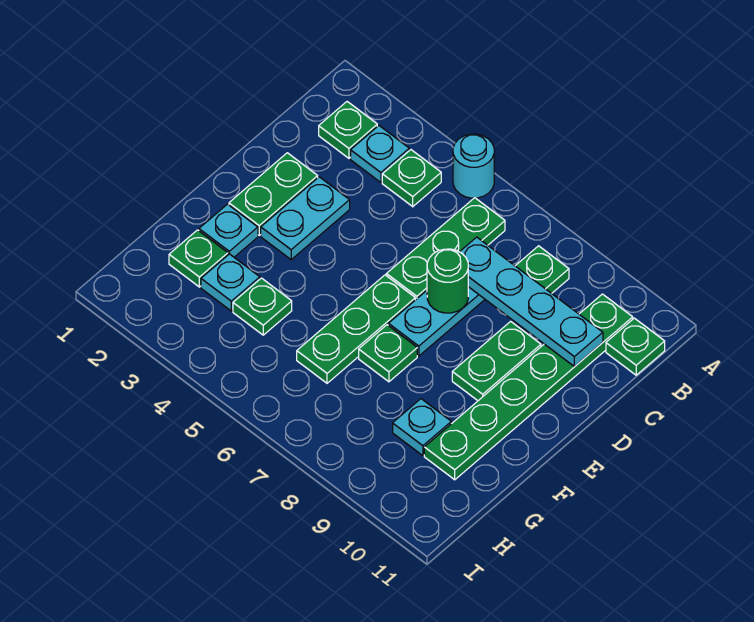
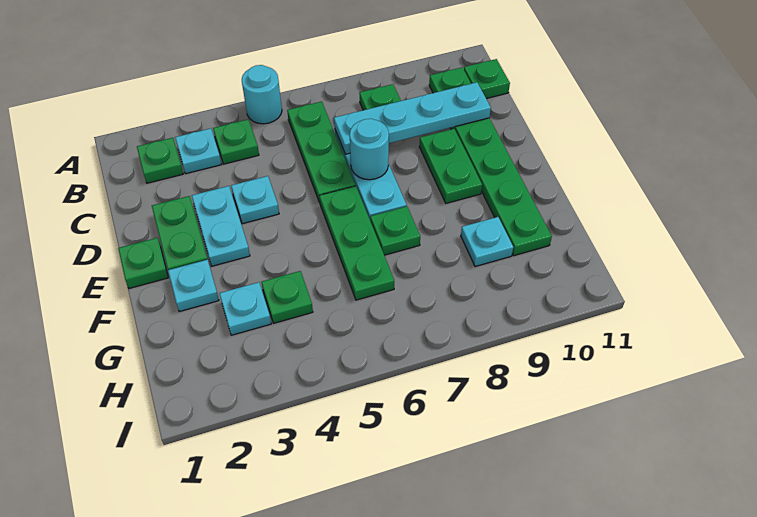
none -> cyan 1x1 plate [231,176,279,224]
green 1x1 round brick [427,249,468,313] -> cyan 1x1 round brick [350,119,389,180]
green 1x1 plate [169,230,228,287] -> green 1x1 plate moved to [118,238,168,288]

